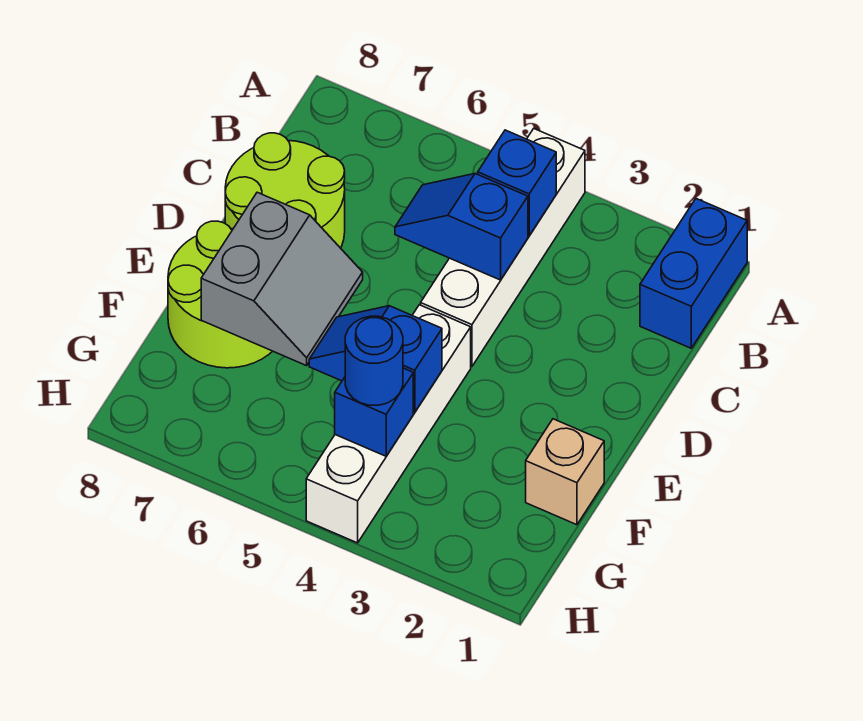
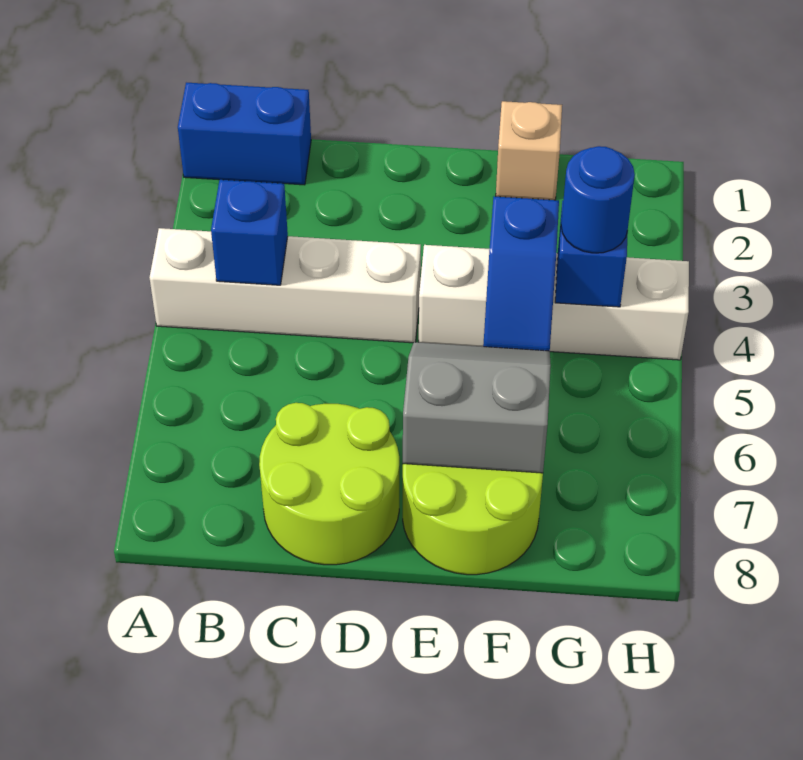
blue 1x2 slope [395,174,528,280] -> none

